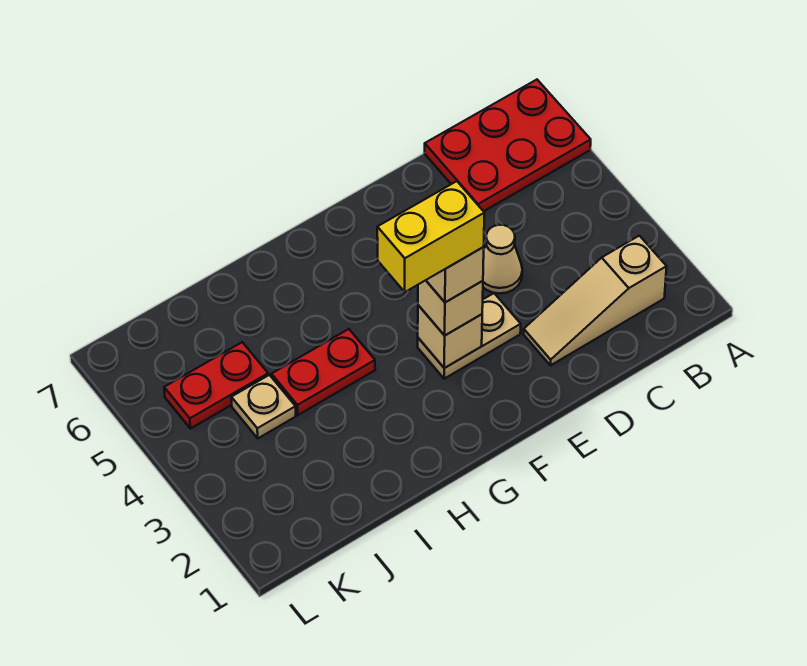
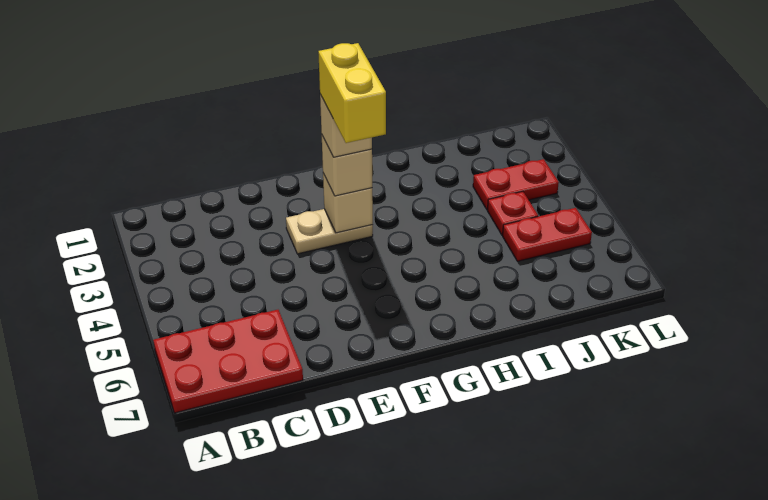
tan 1x3 slope [524,236,667,365] -> none
tan 1x1 cone [483,225,522,293] -> none
yellow 1x2 brick [377,181,484,292] -> yellow 1x2 brick turned to [318,43,386,143]
red 1x2 plate [271,329,375,415] -> red 1x2 plate moved to [473,159,559,210]
tan 1x1 plate [231,375,296,438] -> red 1x1 plate [487,192,538,235]

